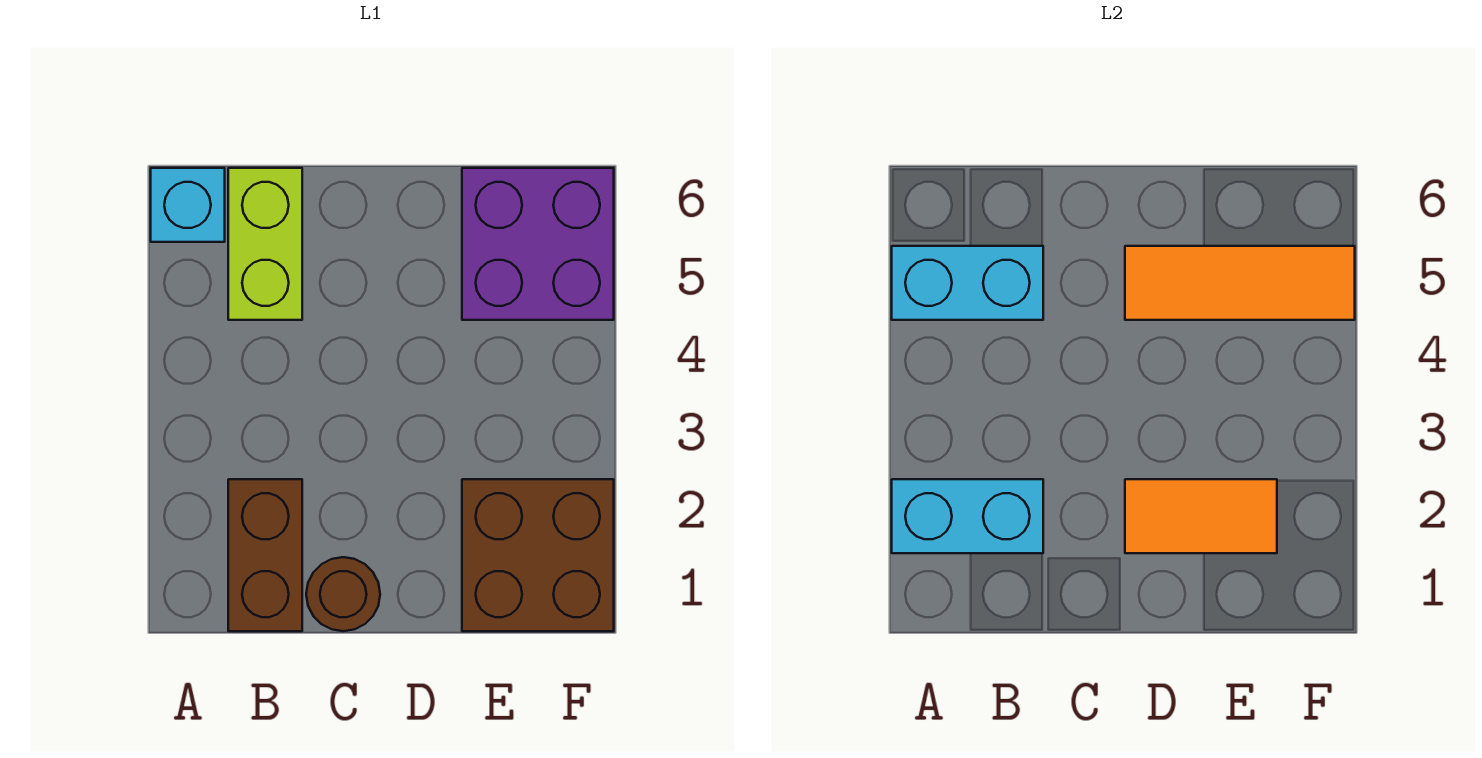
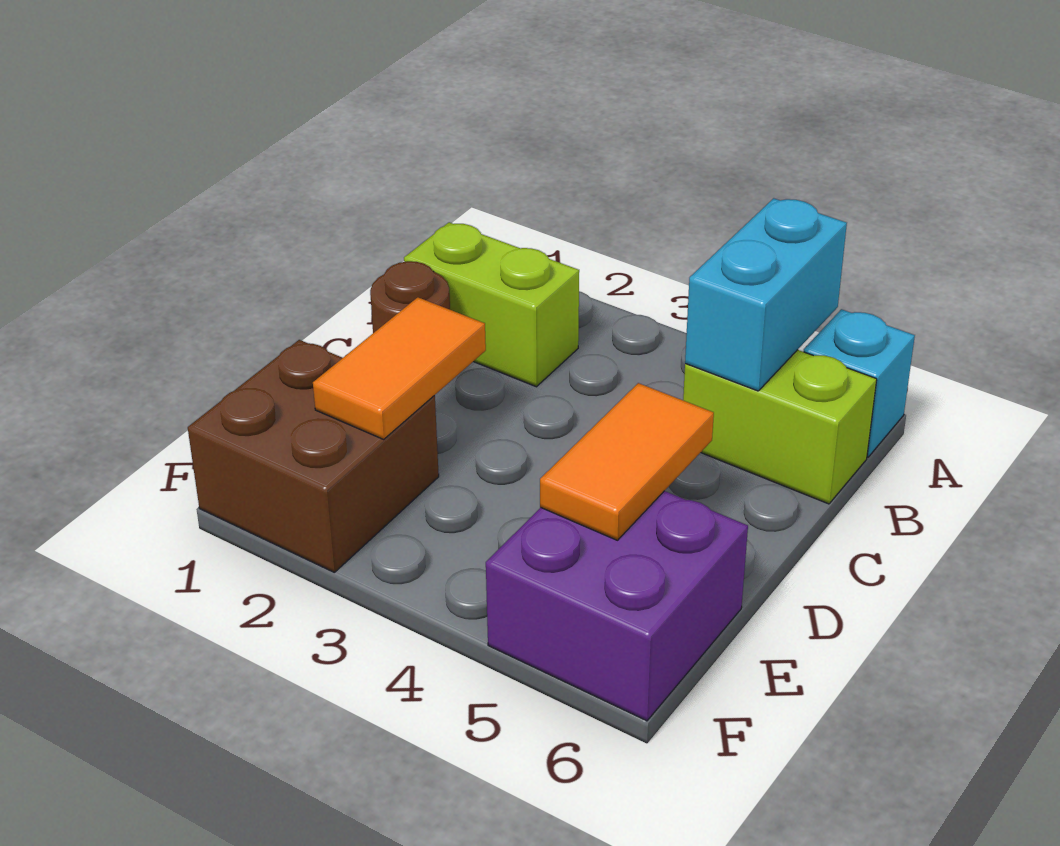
cyan 1x2 brick [892,479,1043,553] -> none
brown 1x2 brick [228,479,302,631] -> lime 1x2 brick [404,222,579,387]
orange 1x3 tile [1125,246,1355,320] -> orange 1x2 tile [540,383,714,540]

